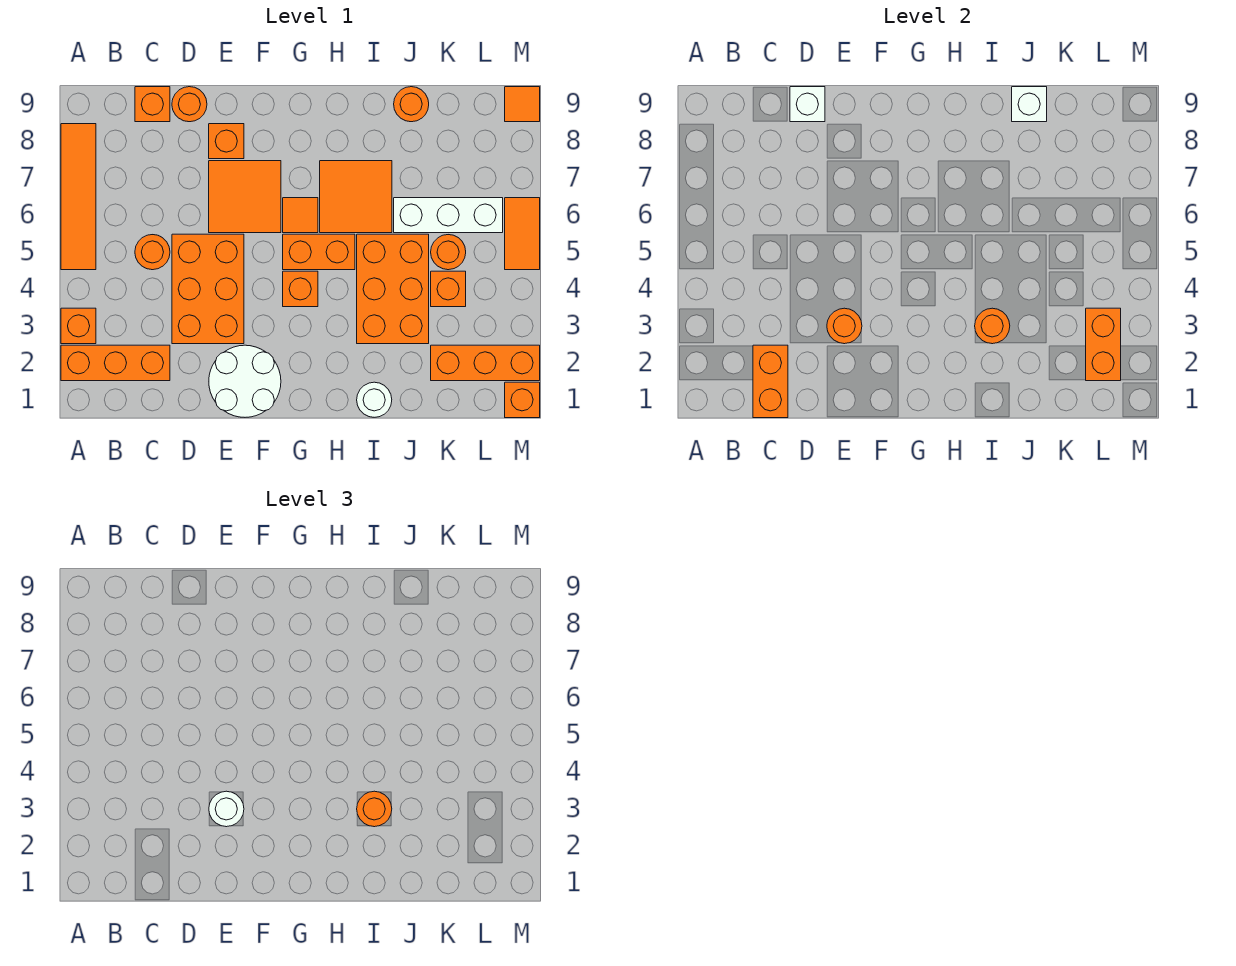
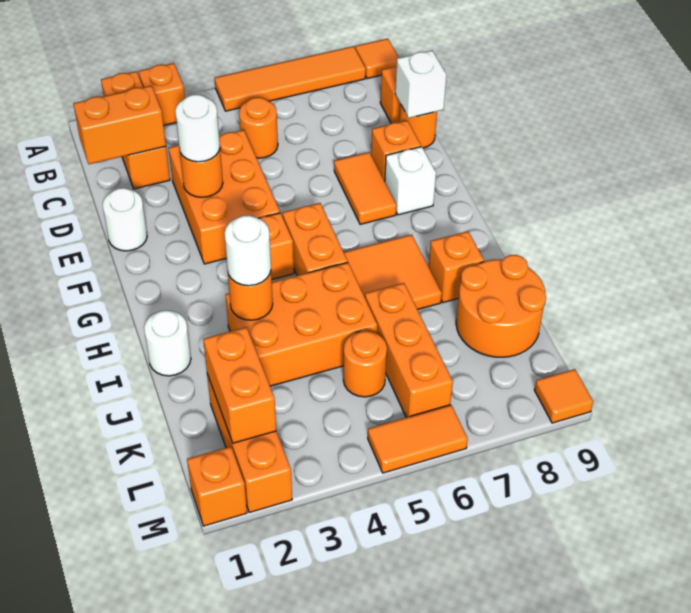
orange 2x3 brick [172,234,244,344] -> orange 2x3 brick turned to [169,130,280,264]
white 2x2 round brick [209,345,281,417] -> white 1x1 round brick [103,188,147,251]
orange 2x2 tile [209,161,281,233] -> orange 1x2 tile [334,152,397,224]
orange 1x1 tile [283,198,318,233] -> orange 1x1 tile moved to [355,39,399,79]
orange 1x1 round brick [357,791,392,827] -> white 1x1 round brick [224,215,271,286]
white 1x3 brick [394,198,503,233] -> orange 1x3 brick [365,283,453,417]
orange 1x1 round brick [394,87,429,122] -> orange 2x2 round brick [456,255,546,357]
white 1x1 brick [1012,87,1047,122] -> white 1x1 brick moved to [385,147,436,215]
orange 1x1 brick [431,271,466,307] -> orange 1x1 brick moved to [429,231,484,303]
orange 1x2 brick [1086,308,1121,381] -> orange 1x2 brick turned to [203,327,276,443]

